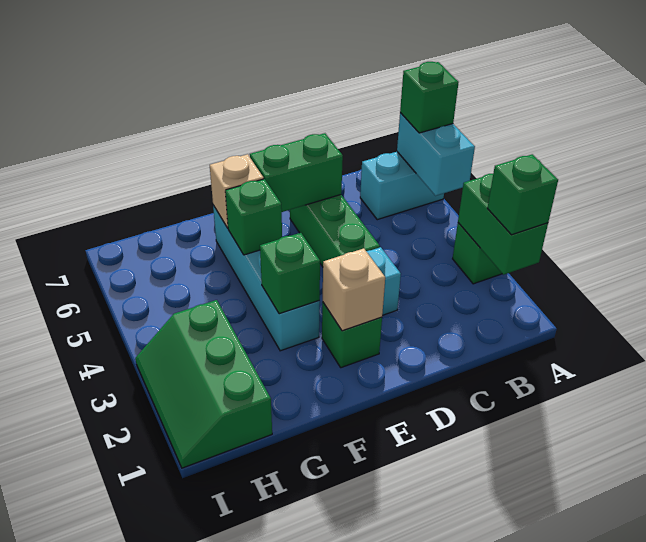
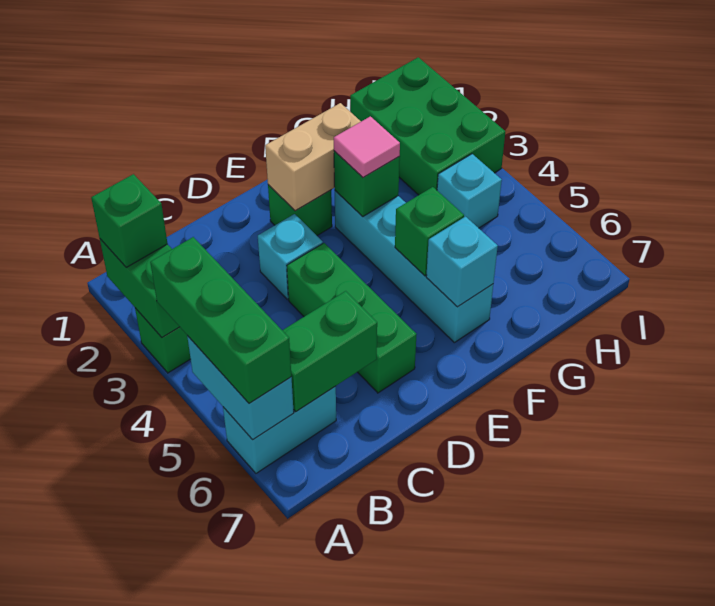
green 1x1 brick [400,62,459,133] -> green 1x3 brick [150,237,291,403]
green 1x2 brick [250,133,343,212] -> green 1x2 brick moved to [282,291,377,412]
tan 1x1 brick [323,248,385,331] -> tan 1x2 brick [265,103,361,211]
none -> pink 1x1 tile [334,116,400,178]
tan 1x1 brick [210,154,264,228] -> cyan 1x1 brick [426,217,498,307]
green 2x3 slope [135,300,272,468] -> green 2x3 brick [350,57,505,195]
none -> cyan 1x1 brick [437,154,502,228]

